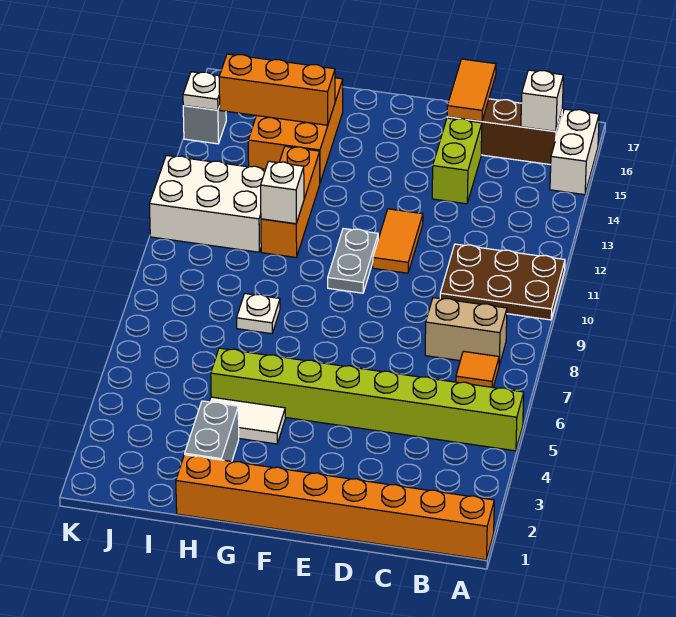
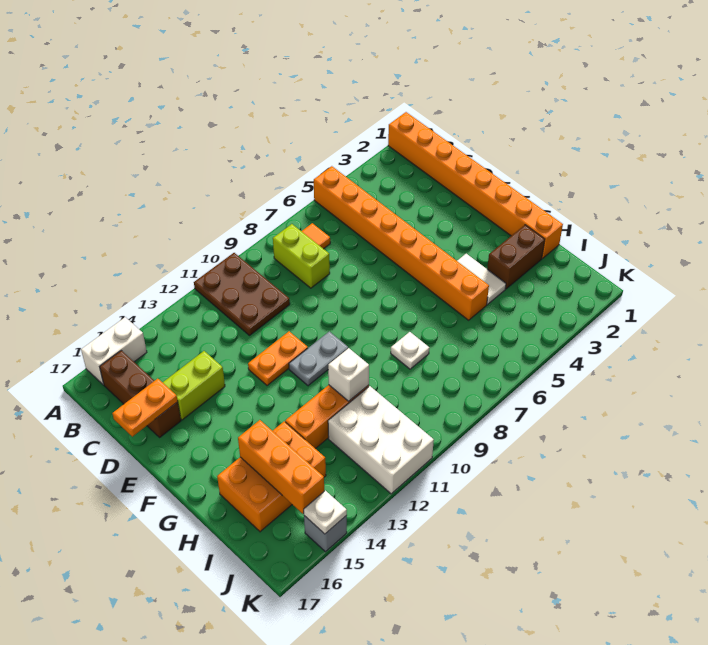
lime 1x8 brick [211,348,524,451] -> orange 1x8 brick [314,166,489,320]
tan 1x2 brick [425,298,507,365] -> lime 1x2 brick [273,224,330,288]
white 1x1 brick [521,70,563,131] -> none
orange 1x2 tile [447,59,496,121] -> orange 1x2 plate [112,379,178,437]
orange 1x2 tile [373,209,423,273] -> orange 1x2 plate [248,331,308,386]
grey 1x2 brick [185,401,239,461] -> brown 1x2 brick [487,225,545,289]

